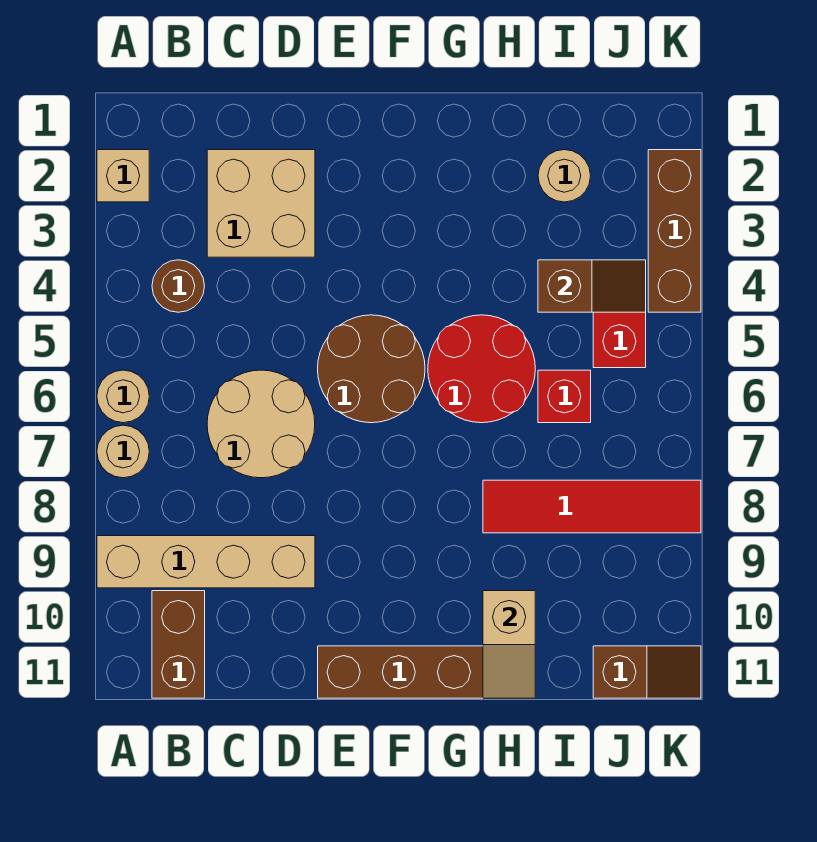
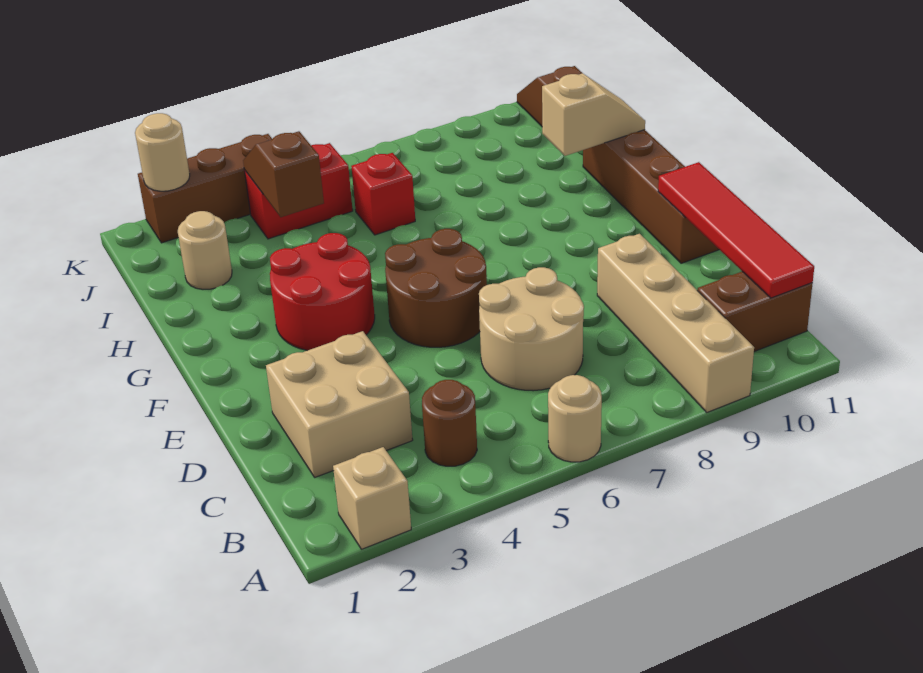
tan 1x1 round brick [97,425,149,478] -> tan 1x1 round brick moved to [135,113,190,191]
red 2x2 round brick [428,315,535,423] -> red 2x2 round brick moved to [270,233,375,351]
red 1x4 tile [483,480,701,533] -> red 1x4 tile moved to [658,162,814,298]

